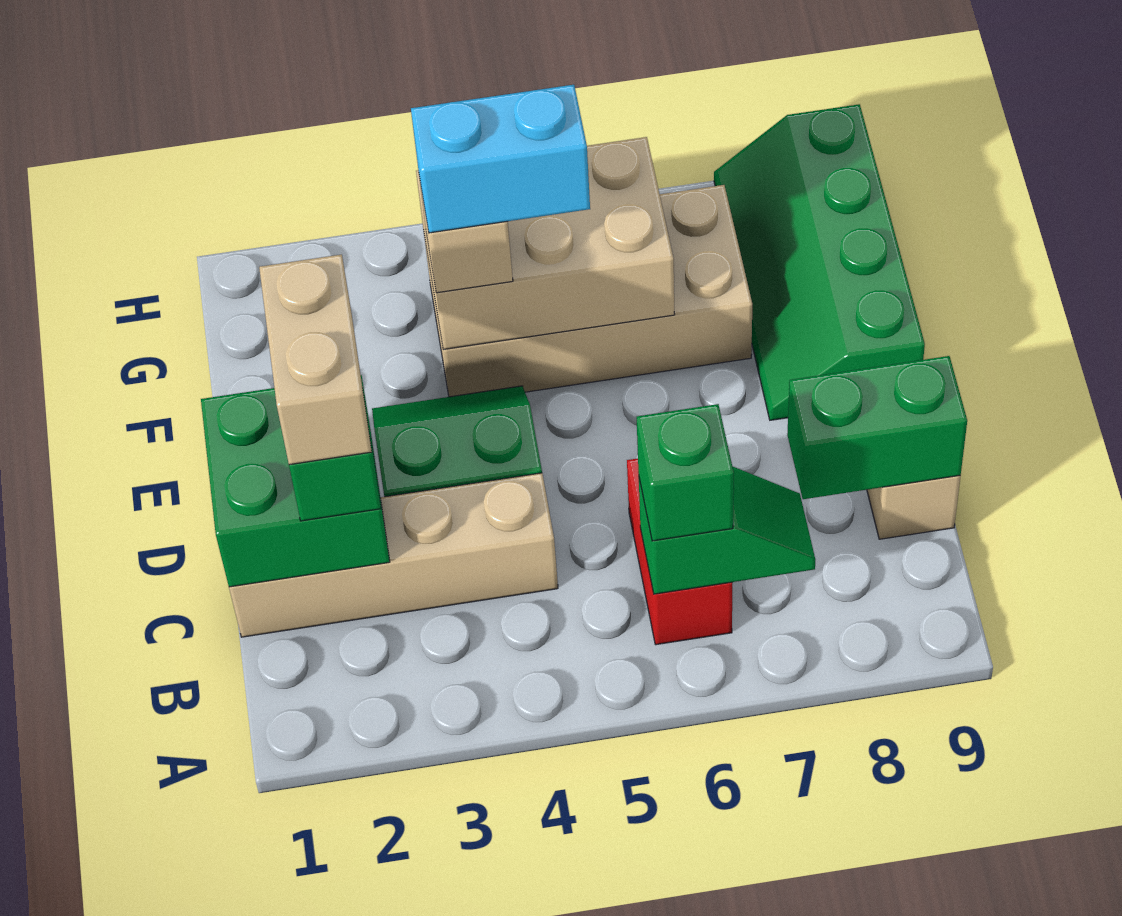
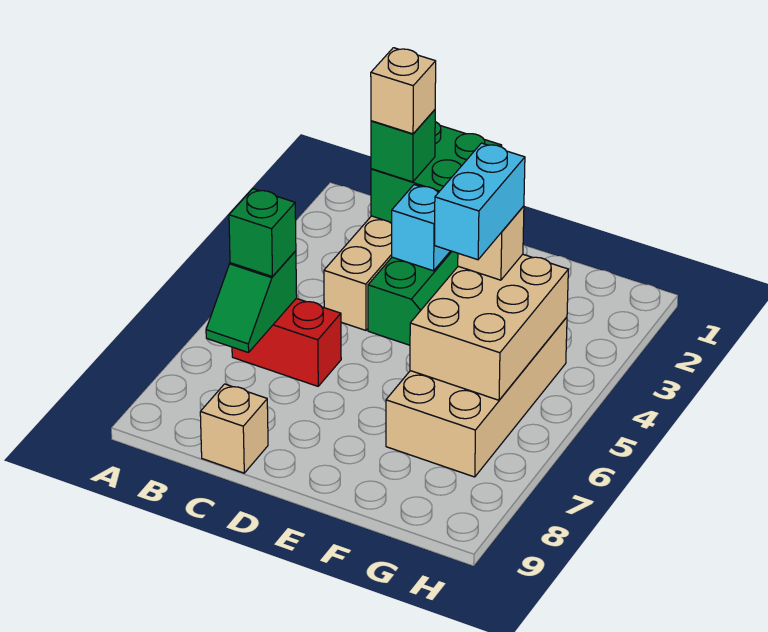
tan 1x2 brick [259,255,372,465] -> tan 1x1 brick [371,48,436,134]
green 1x2 brick [787,356,967,499] -> none
none -> cyan 1x1 brick [392,185,450,271]
green 2x4 slope [714,104,925,420] -> none

